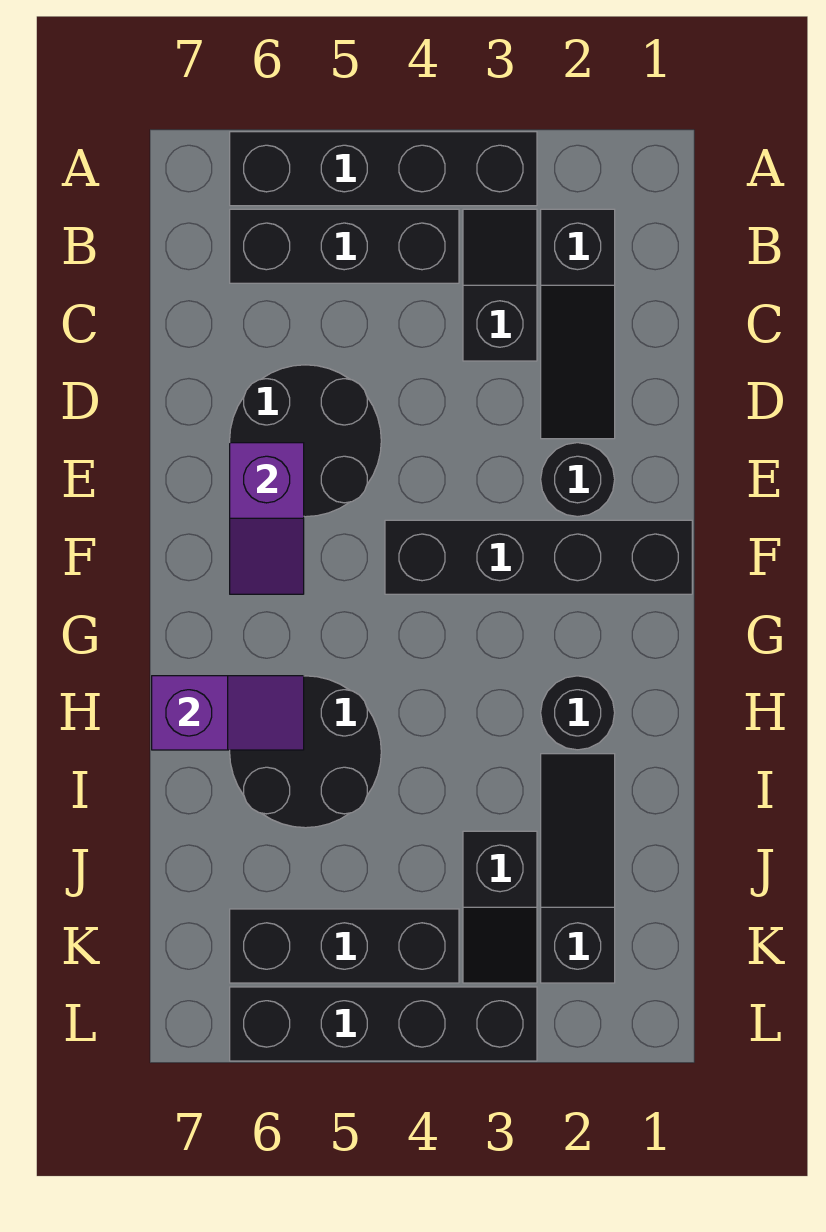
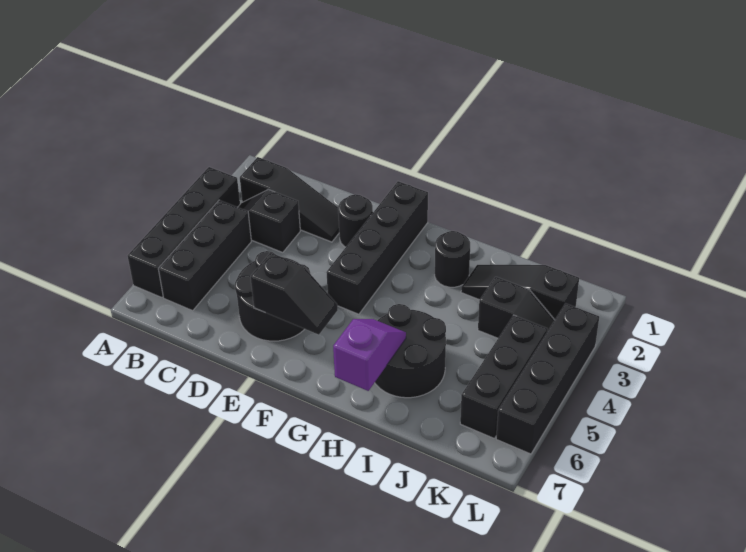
purple 1x2 slope [230,443,304,594] -> black 1x2 slope [251,253,338,335]

